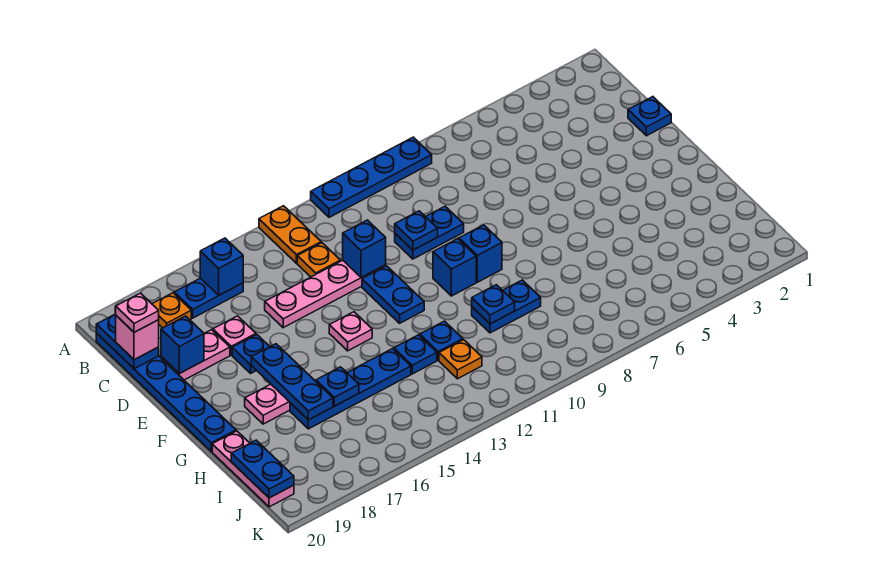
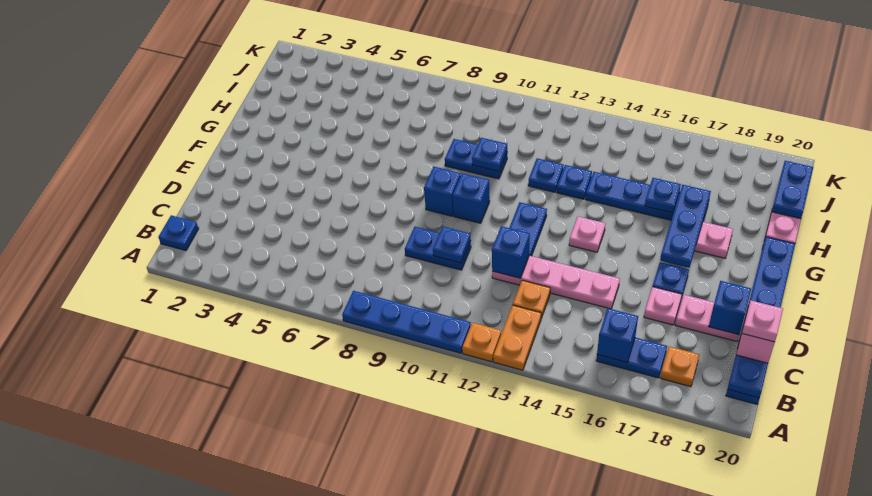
blue 1x1 plate [628,97,671,136] -> blue 1x1 plate moved to [158,215,199,251]
orange 1x1 plate [439,340,482,379] -> orange 1x1 plate moved to [462,323,501,362]

